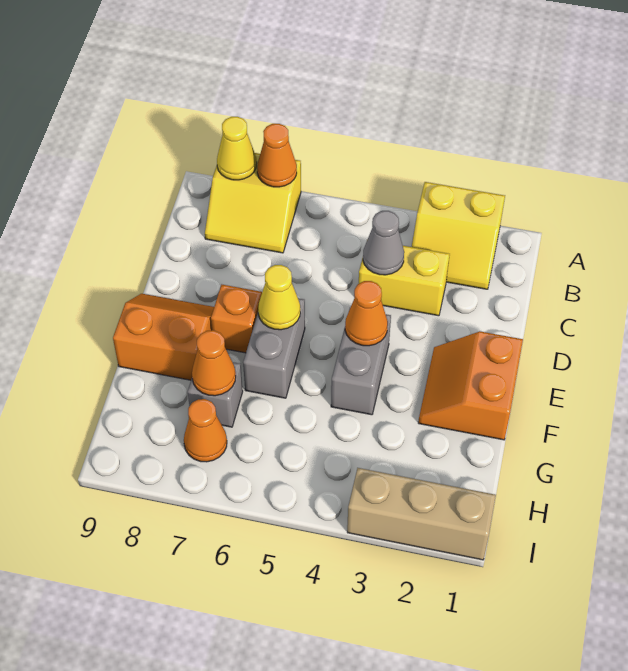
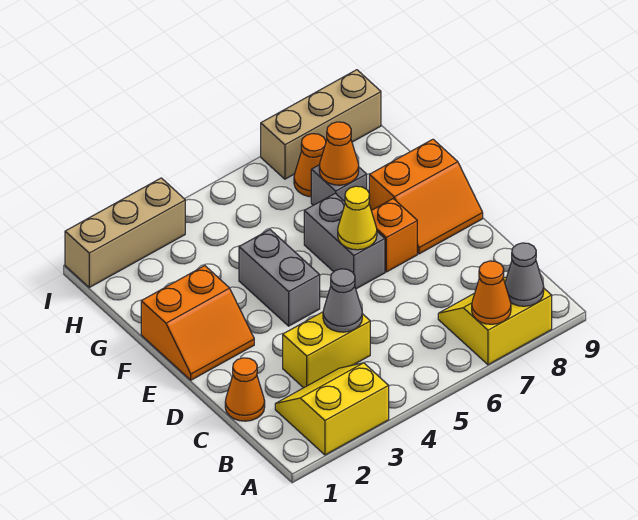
yellow 1x1 cone [217,117,257,180] -> grey 1x1 cone [505,243,544,306]
orange 2x2 slope [418,332,523,440] -> orange 2x2 slope turned to [141,266,254,380]
orange 1x1 cone [345,281,388,346] -> orange 1x1 cone moved to [225,358,265,421]
none -> tan 1x3 brick [261,70,381,179]

